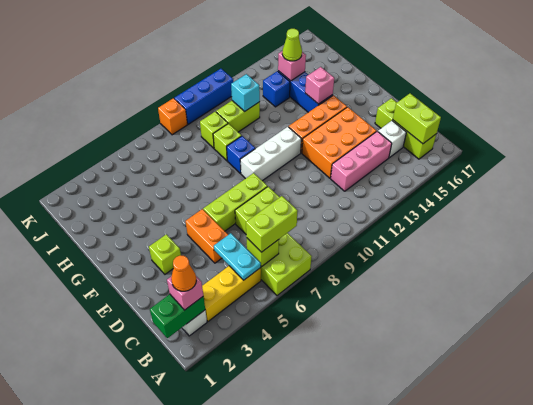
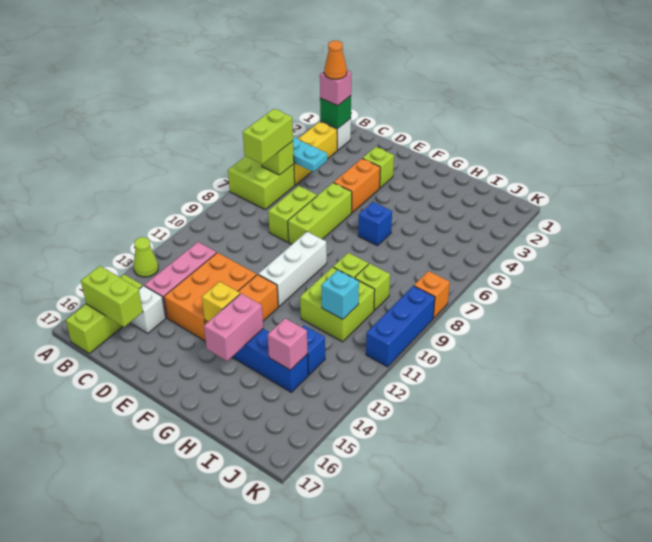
green 1x2 brick [150,294,205,338] -> green 1x1 brick [320,96,351,128]
lime 1x3 brick [375,98,436,159] -> lime 1x3 brick turned to [66,274,143,353]
orange 1x2 brick [185,209,228,263] -> orange 1x2 brick turned to [334,159,380,213]
none -> yellow 1x1 brick [202,282,240,322]
blue 1x1 brick [227,136,255,173] -> blue 1x1 brick moved to [358,202,392,246]
pink 1x1 brick [305,67,334,104] -> pink 1x2 brick [204,294,263,361]
lime 1x2 brick [216,101,260,132] -> lime 2x2 brick [300,267,375,342]
lime 1x1 cone [282,29,302,61] -> lime 1x1 cone moved to [134,237,158,277]

